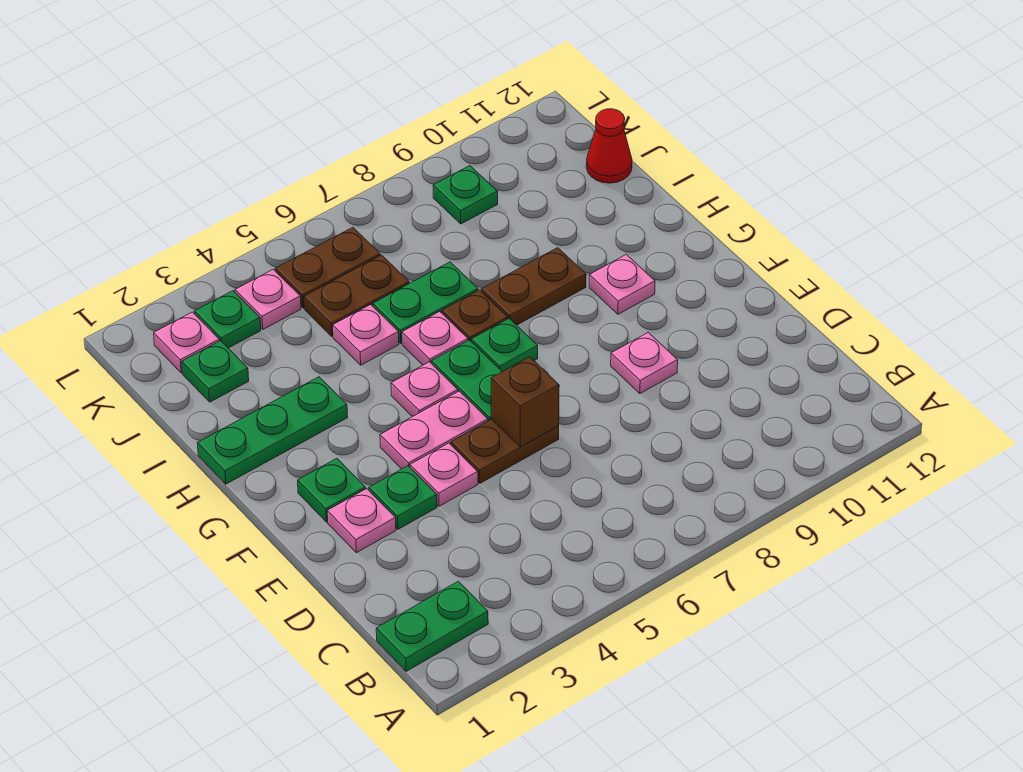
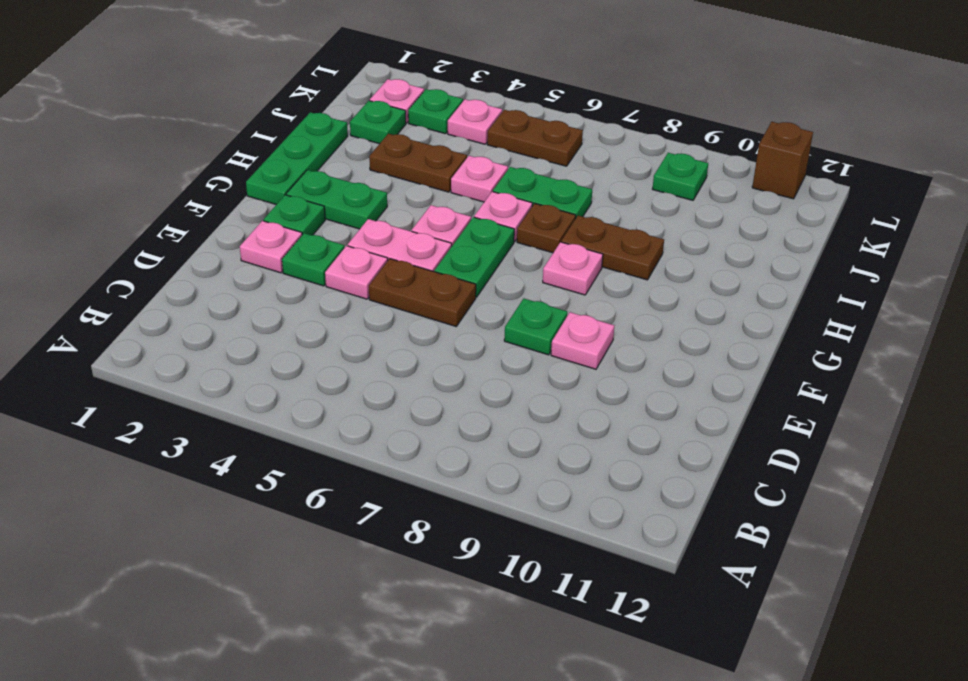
green 1x2 plate [376,581,488,671] -> green 1x2 plate moved to [286,170,387,229]
brown 1x1 brick [491,357,559,447] -> brown 1x1 brick moved to [752,122,813,199]
green 1x1 plate [471,319,538,372] -> green 1x1 plate moved to [504,299,567,355]
pink 1x1 plate [589,254,655,314] -> pink 1x1 plate moved to [543,242,603,295]
green 1x3 plate [198,377,348,484] -> green 1x3 plate turned to [246,112,348,205]
brown 1x2 plate [304,255,409,336] -> brown 1x2 plate moved to [369,134,467,192]
red 1x1 cone [586,109,632,183] -> none

